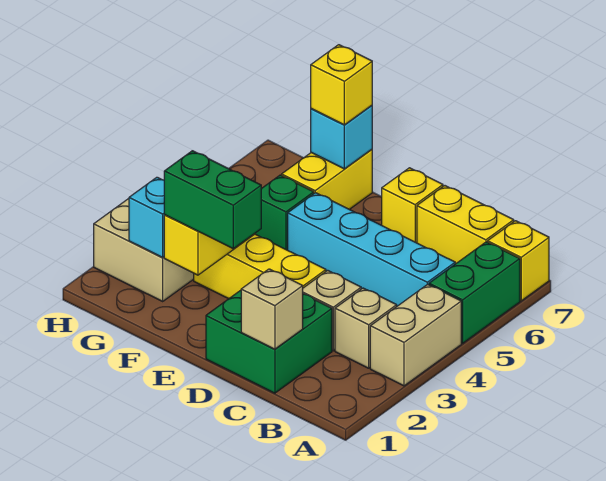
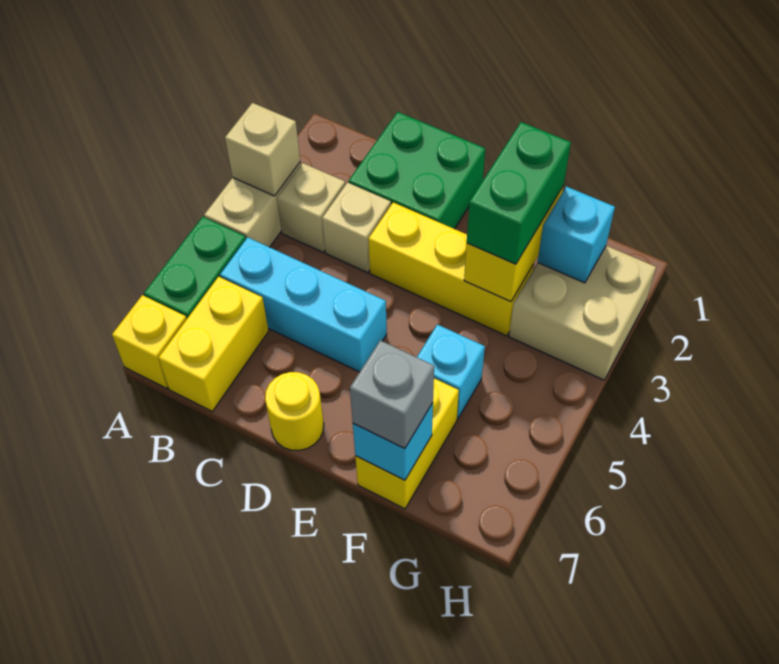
cyan 1x4 brick [288,193,455,306] -> cyan 1x3 brick [220,237,387,372]
yellow 1x2 brick [417,186,514,264] -> yellow 1x2 brick turned to [158,277,269,411]
tan 1x1 brick [241,269,303,349] -> tan 1x1 brick moved to [225,103,300,196]
yellow 1x1 brick [382,168,443,243] -> yellow 1x1 round brick [265,372,324,450]
green 1x2 brick [164,151,261,249] -> green 1x2 brick turned to [467,122,571,264]
green 1x1 brick [255,175,314,250] -> cyan 1x1 brick [417,324,485,419]
yellow 1x1 brick [311,45,372,125] -> grey 1x1 brick [350,340,434,449]

